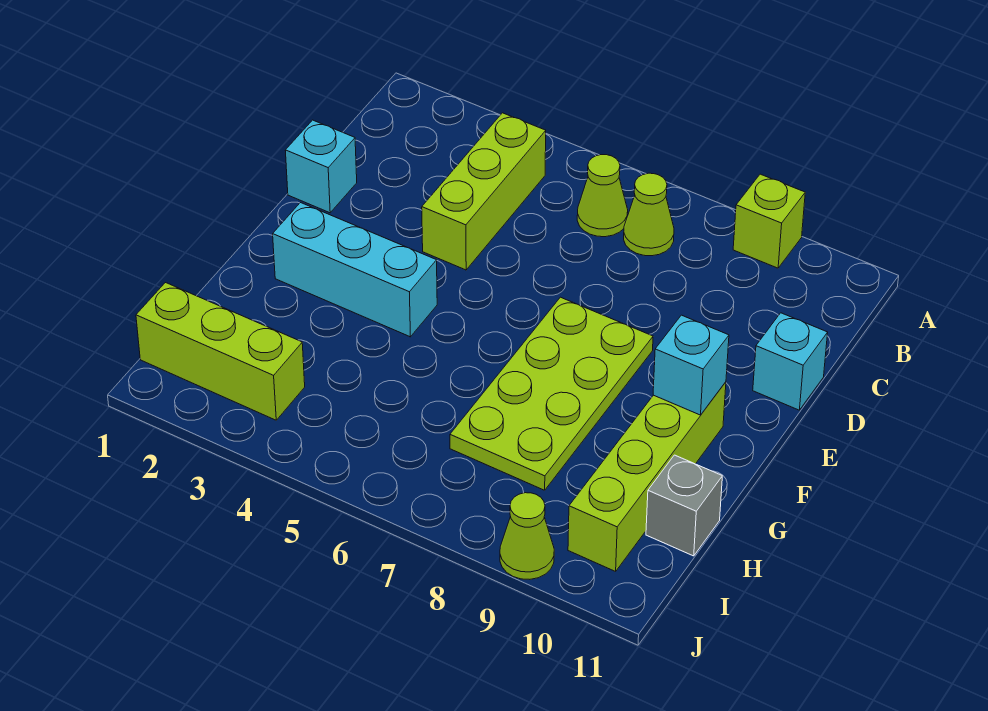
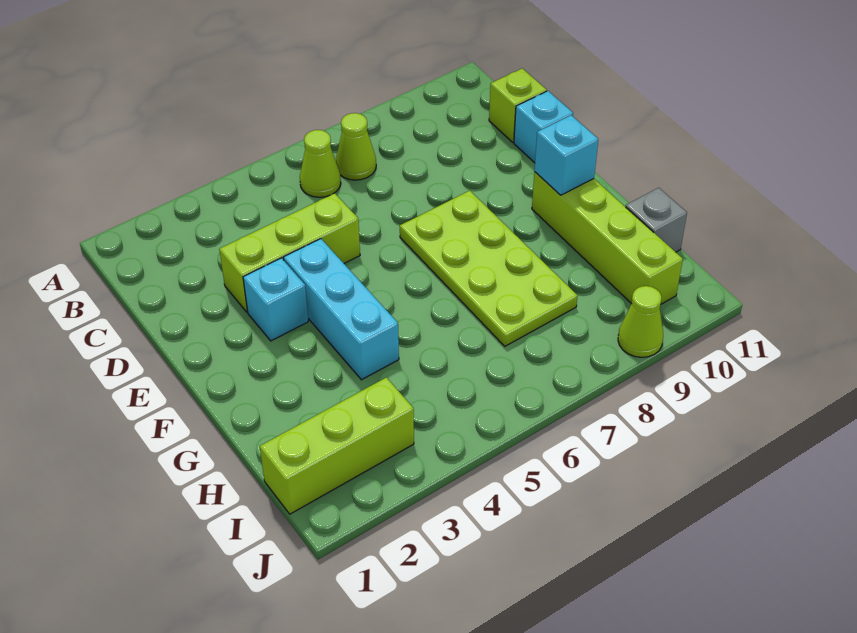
lime 1x1 brick [733,174,805,268] -> lime 1x1 brick moved to [489,68,547,142]
lime 1x3 brick [422,113,546,270] -> lime 1x3 brick turned to [219,193,360,312]
cyan 1x1 brick [285,120,357,213] -> cyan 1x1 brick moved to [243,258,308,341]
cyan 1x3 brick [273,203,437,337] -> cyan 1x3 brick turned to [283,239,399,380]

